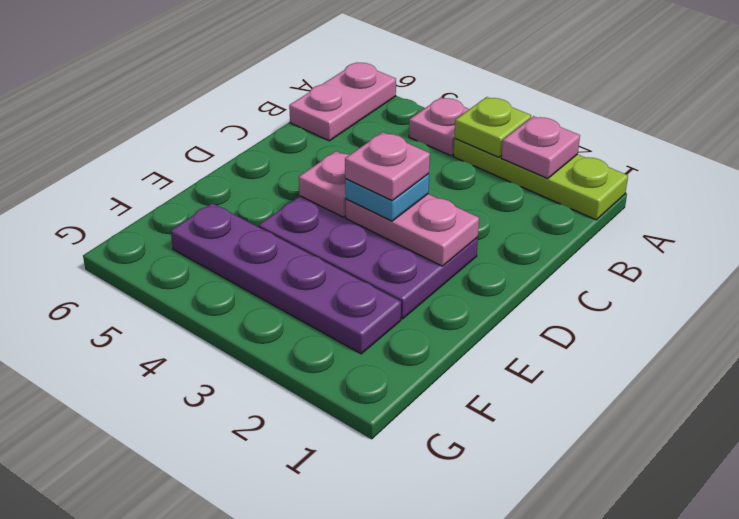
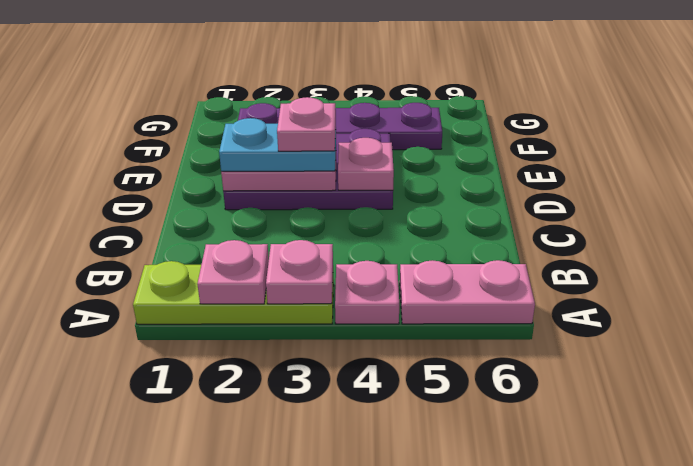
lime 1x1 plate [454,97,531,157] -> pink 1x1 plate [266,240,333,304]
pink 1x2 plate [289,63,396,141] -> pink 1x2 plate turned to [400,260,535,324]
cyan 1x1 plate [345,174,429,221] -> cyan 1x2 plate [219,118,336,171]

